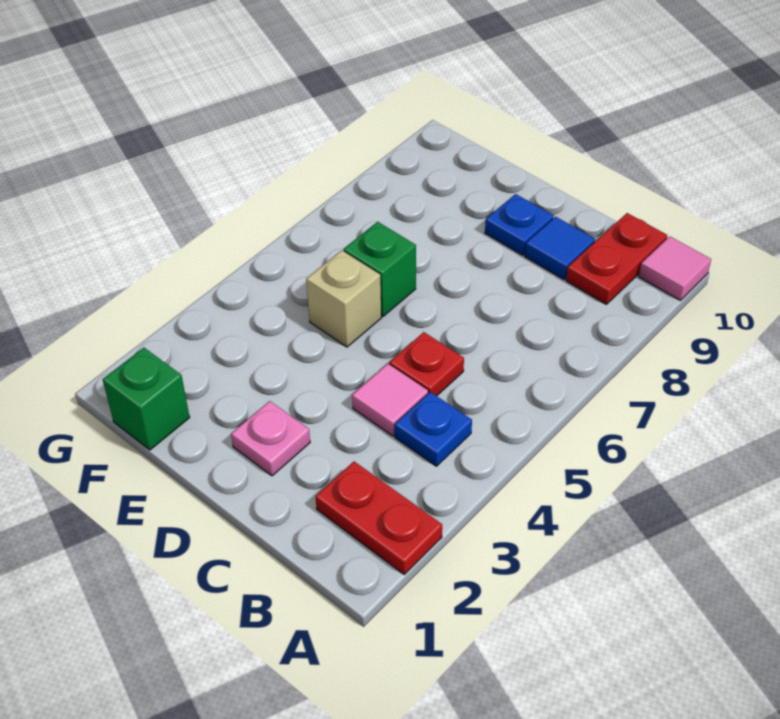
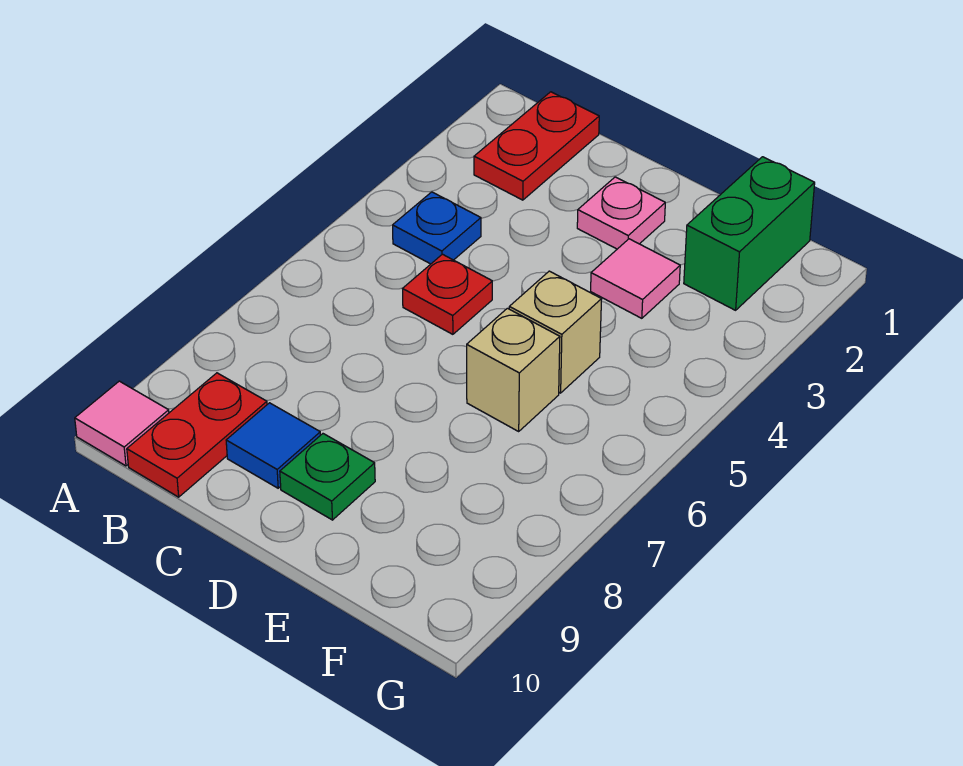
red 1x2 plate [316,462,442,574] -> red 1x2 plate turned to [474,92,599,200]
pink 1x1 tile [352,364,428,436] -> pink 1x1 tile moved to [591,239,680,318]
blue 1x1 plate [485,194,554,255] -> green 1x1 plate [280,434,375,520]
green 1x1 brick [343,222,416,317] -> tan 1x1 brick [467,308,560,431]
green 1x1 brick [103,348,190,450] -> green 1x2 brick [684,157,815,310]

